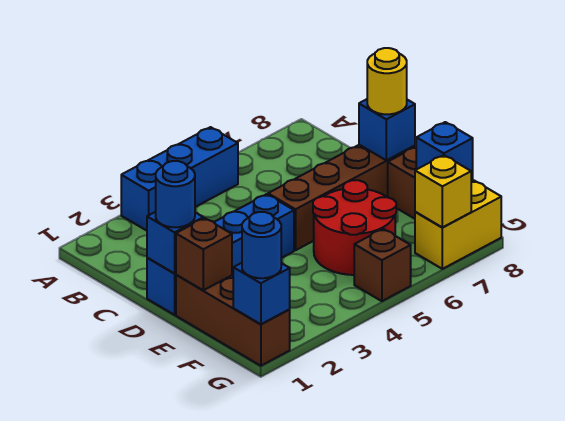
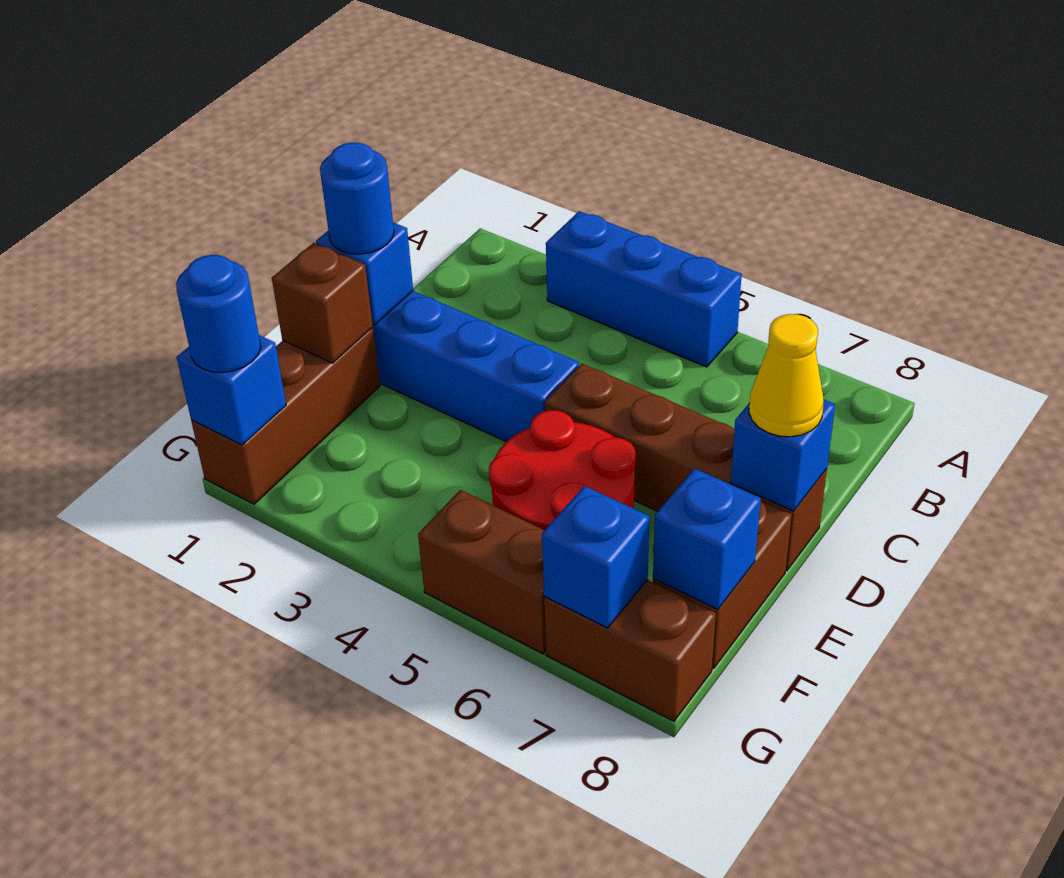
yellow 1x1 round brick [367,48,407,114] -> yellow 1x1 cone [749,314,824,437]
brown 1x1 brick [354,229,411,301] -> brown 1x2 brick [418,490,546,654]
yellow 1x2 brick [415,181,501,269] -> brown 1x2 brick [544,580,716,721]
yellow 1x1 brick [415,155,471,227] -> blue 1x1 brick [542,486,649,628]

